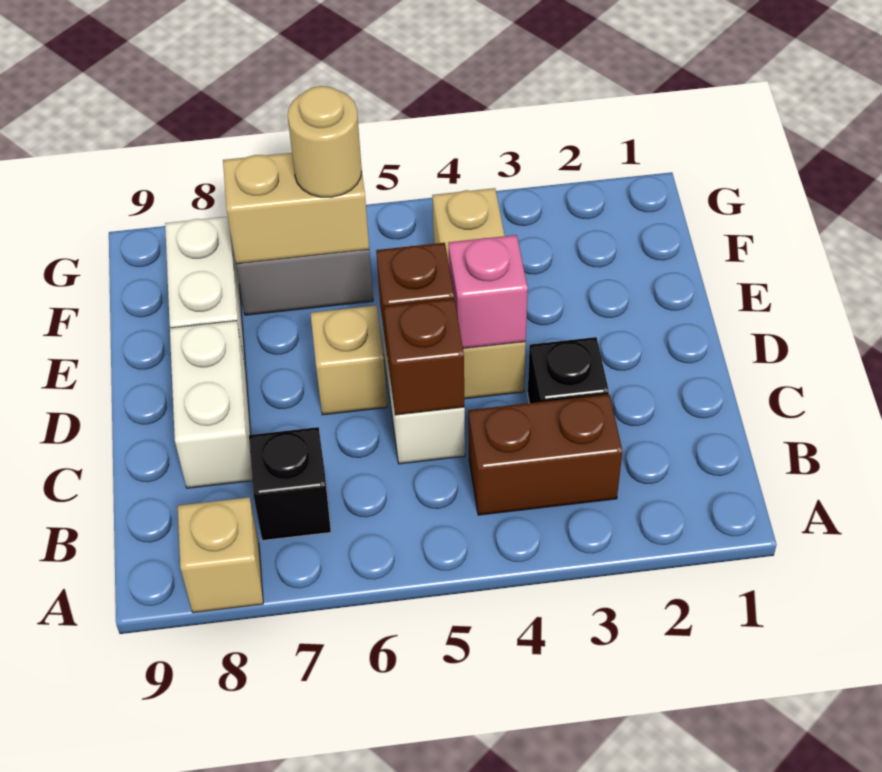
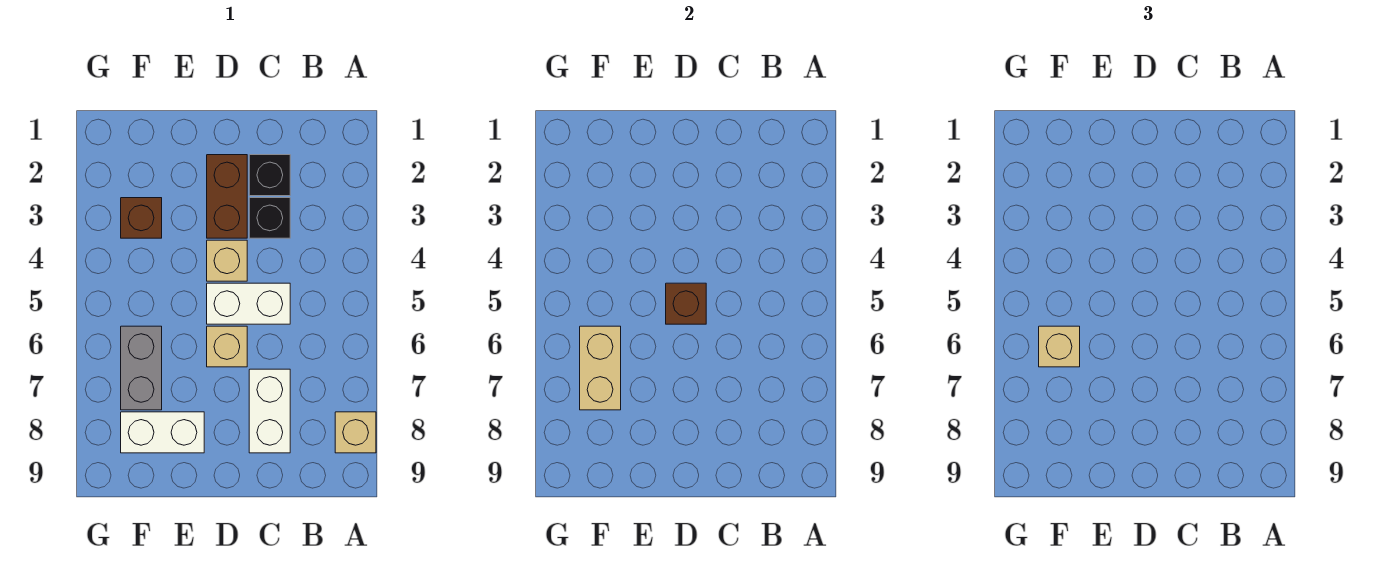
brown 1x2 brick [468,394,623,515] -> brown 1x2 brick moved to [207,155,247,238]
black 1x1 brick [249,427,331,540] -> black 1x1 brick moved to [249,155,290,196]
brown 1x1 brick [384,299,464,415] -> brown 1x1 brick moved to [121,198,162,238]
white 1x2 brick [170,321,252,488] -> white 1x2 brick turned to [249,369,290,453]
tan 1x3 brick [432,188,526,399] -> tan 1x1 brick [207,240,247,281]
pink 1x1 brick [448,235,528,349] -> none
tan 1x1 round brick [288,86,362,197] -> tan 1x1 brick [1039,326,1080,367]

